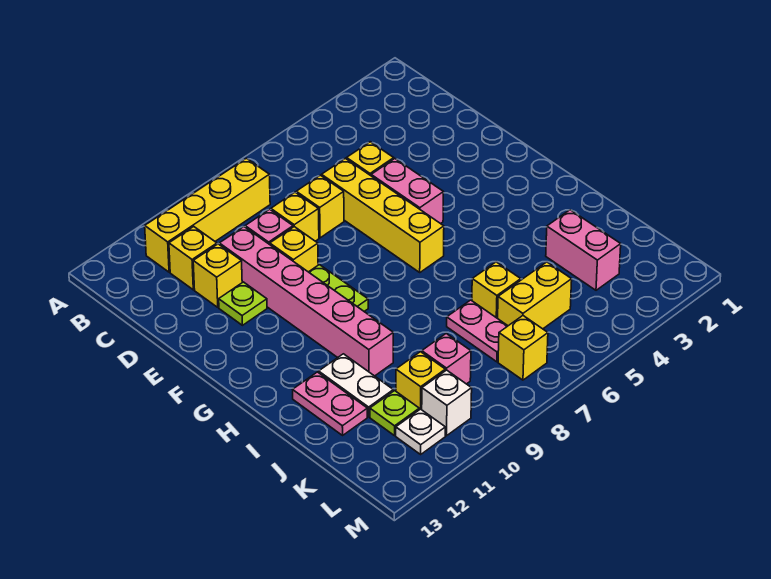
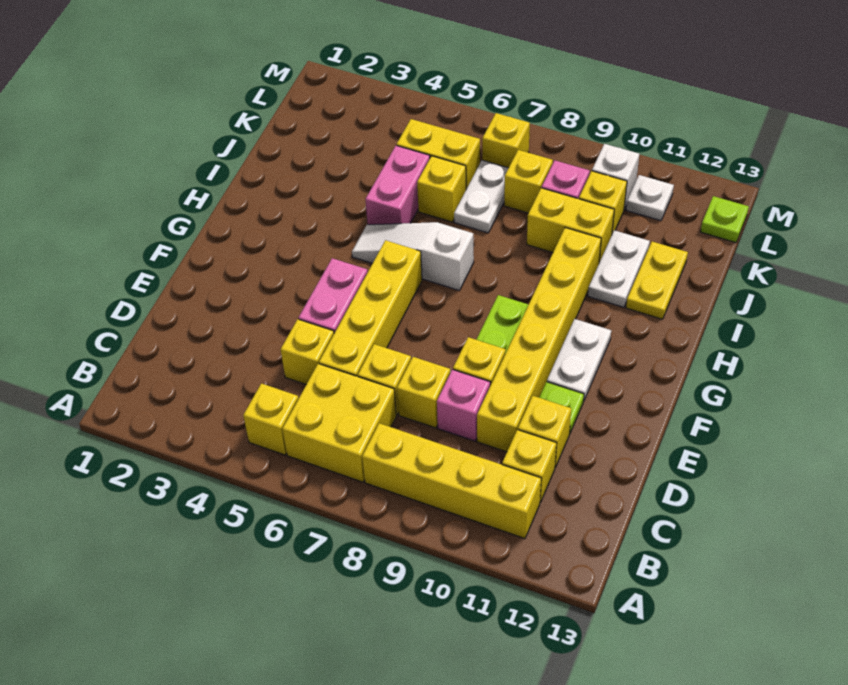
none -> yellow 1x1 brick [243,383,299,455]
none -> yellow 2x2 brick [283,364,396,482]
pink 1x6 brick [219,227,393,376] -> yellow 1x6 brick [477,228,601,452]
none -> white 1x2 plate [547,319,611,400]
none -> white 1x3 slope [352,222,474,291]
pink 1x2 plate [293,372,367,435] -> yellow 1x2 plate [626,242,688,319]
pink 1x2 brick [546,210,621,290] -> pink 1x2 brick moved to [365,145,430,225]
pink 1x2 plate [447,300,507,362] -> white 1x2 plate [454,160,508,233]
none -> yellow 1x2 brick [527,188,614,262]
none -> yellow 1x1 brick [504,150,553,213]
lime 1x1 plate [370,391,419,436] -> lime 1x1 plate moved to [701,196,749,243]

